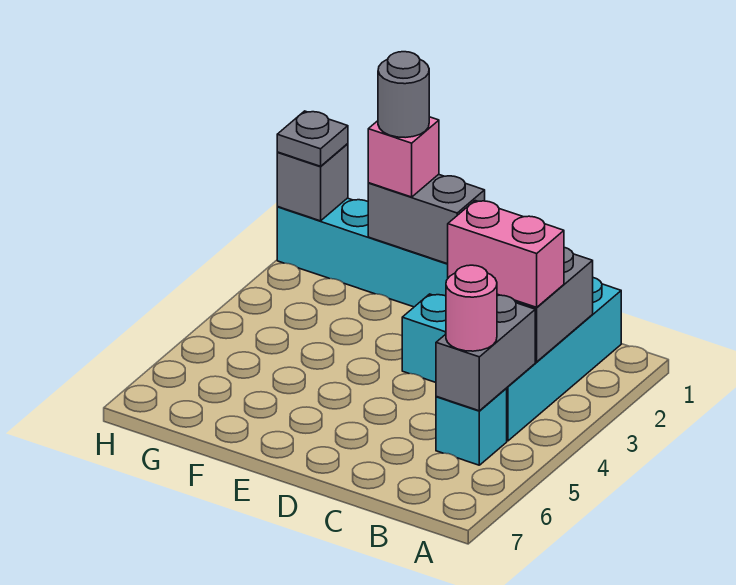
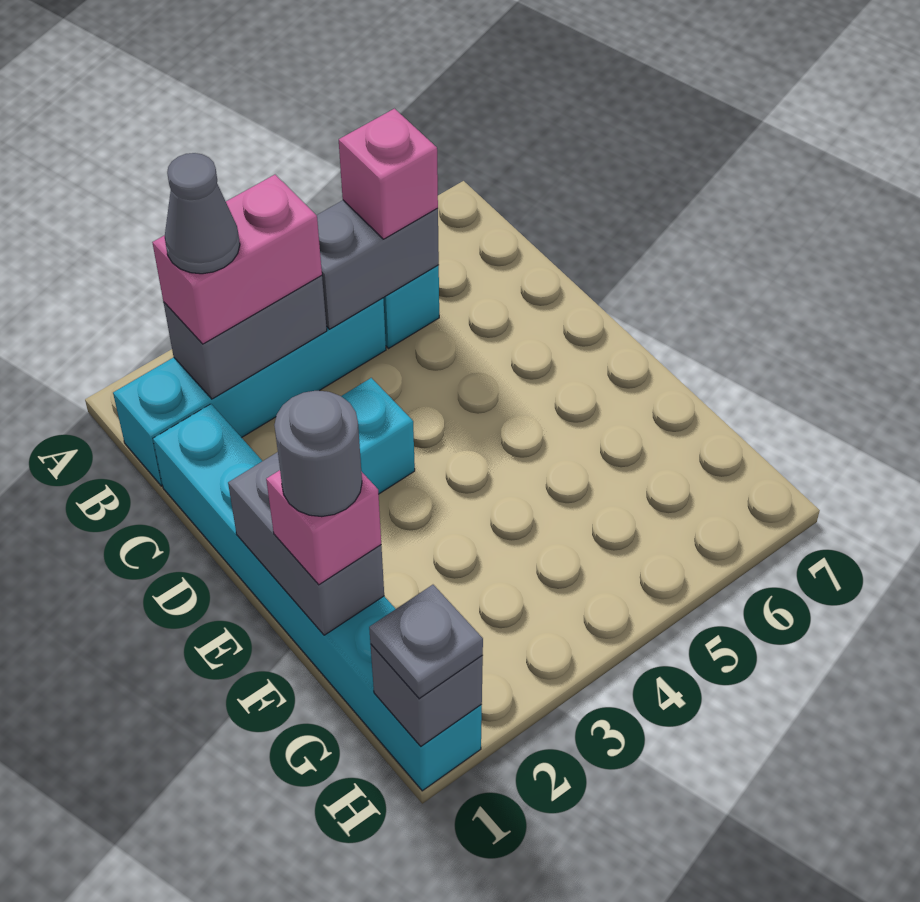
none -> grey 1x1 cone [165,153,240,274]
pink 1x2 brick [448,201,564,307] -> pink 1x2 brick turned to [152,175,322,344]
pink 1x1 round brick [446,265,497,351] -> pink 1x1 brick [339,109,438,239]

